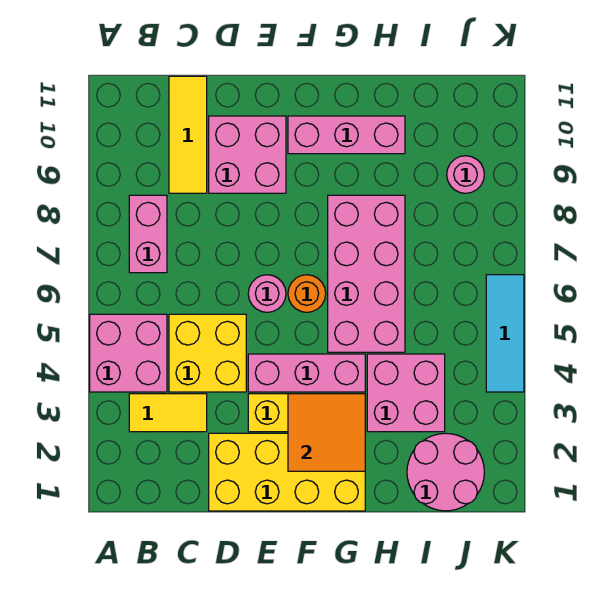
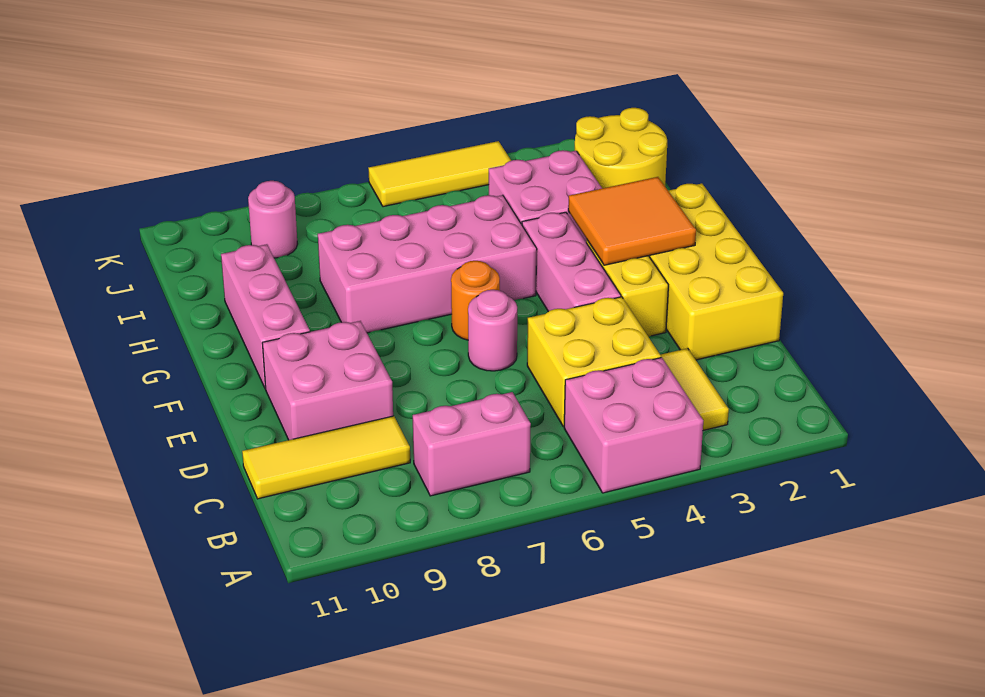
pink 2x2 round brick [407,433,484,511] -> yellow 2x2 round brick [575,108,667,188]
cyan 1x3 tile [486,275,524,392] -> yellow 1x3 tile [368,141,511,207]

